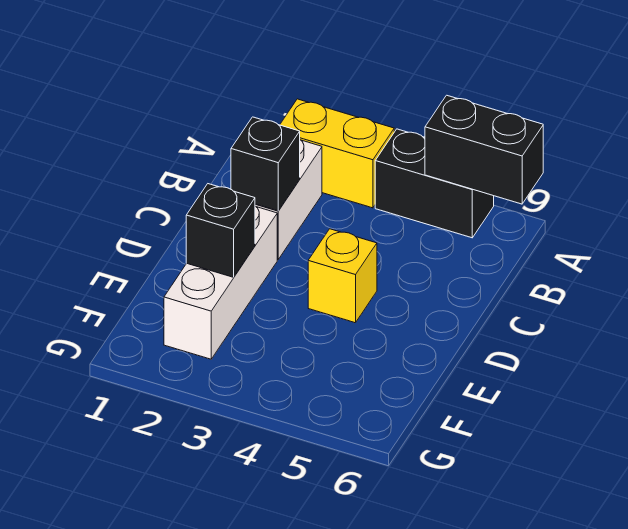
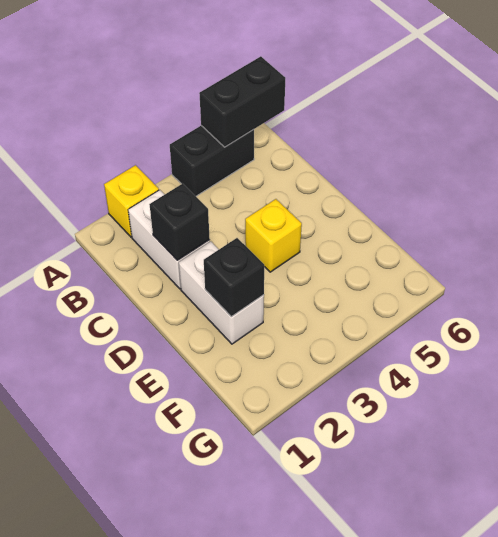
yellow 1x2 brick [280,99,394,208] -> yellow 1x1 brick [104,165,159,237]
white 1x3 brick [164,206,277,359] -> white 1x2 brick [179,241,264,344]

